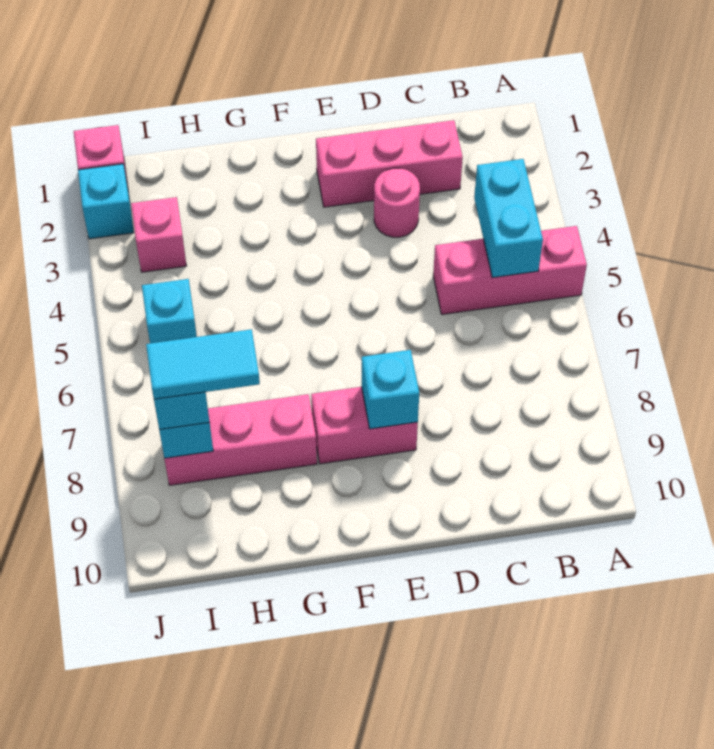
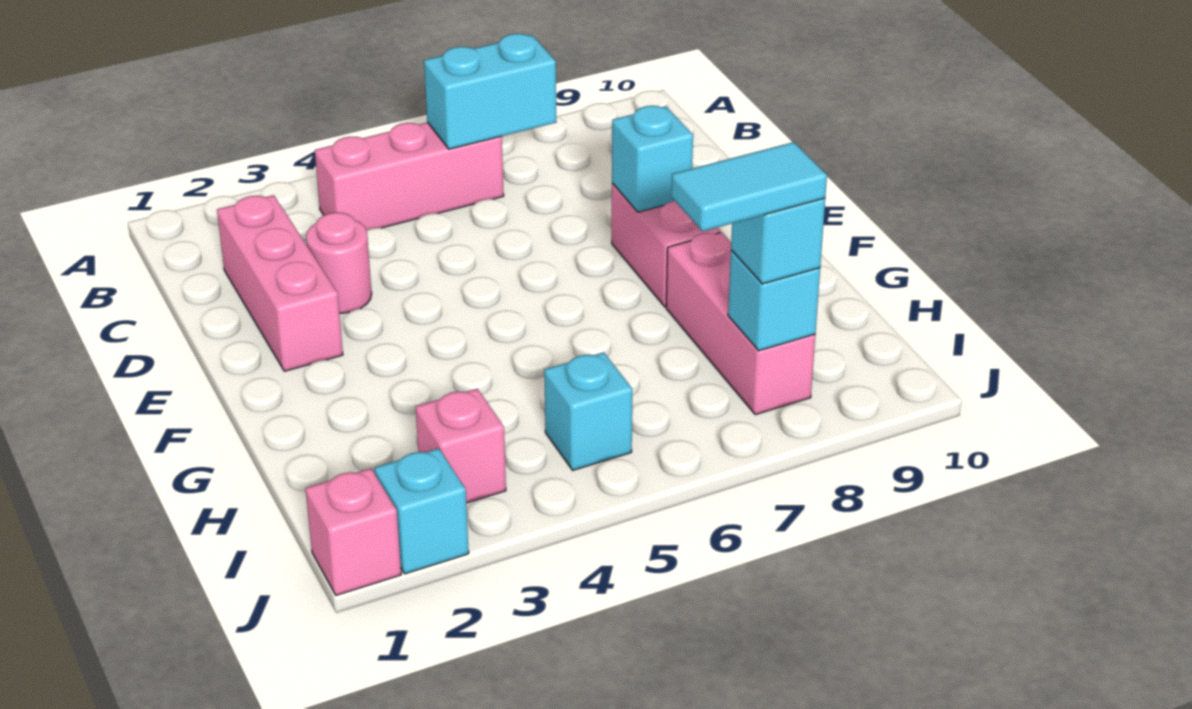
pink 1x3 brick [433,226,587,314] -> pink 1x3 brick turned to [315,122,504,230]
cyan 1x2 brick [474,159,543,278] -> cyan 1x2 brick moved to [424,34,557,149]
cyan 1x2 tile [146,329,260,399] -> cyan 1x2 tile turned to [671,142,827,231]

